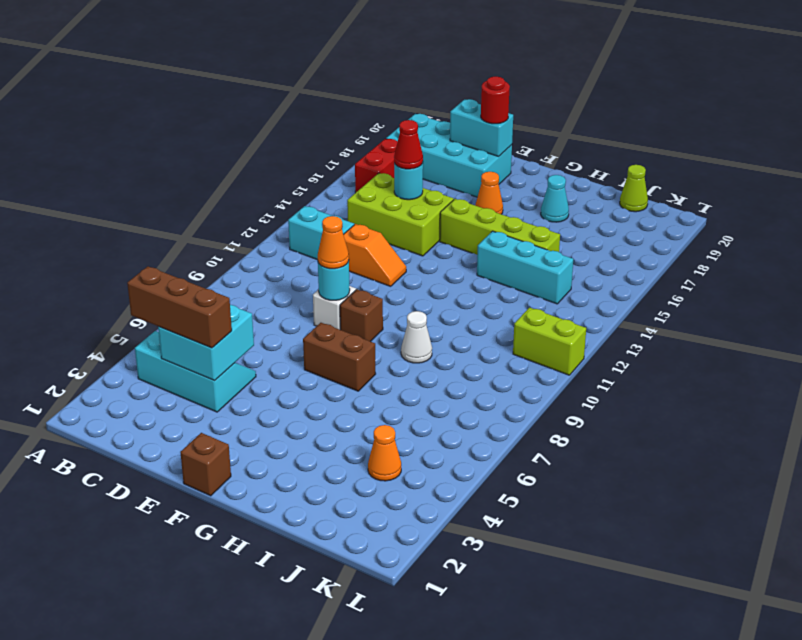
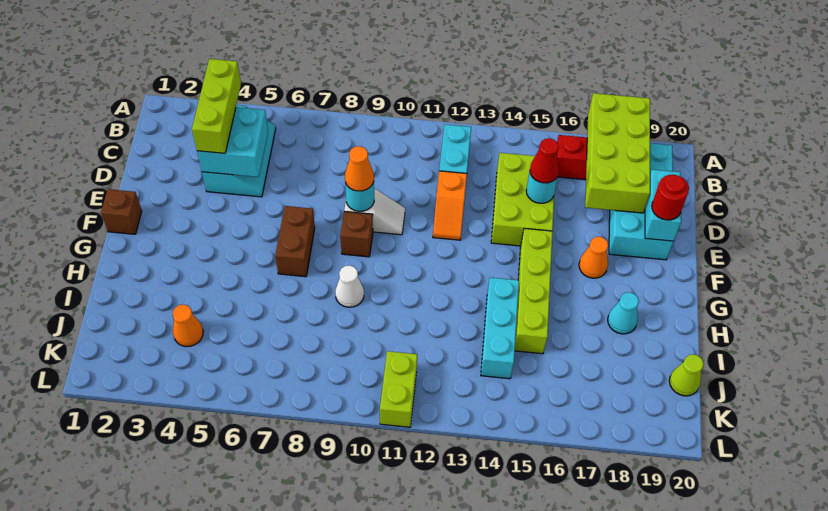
none -> lime 2x4 brick [585,93,650,213]
brown 1x3 brick [127,266,232,348] -> lime 1x3 brick [192,59,241,153]

